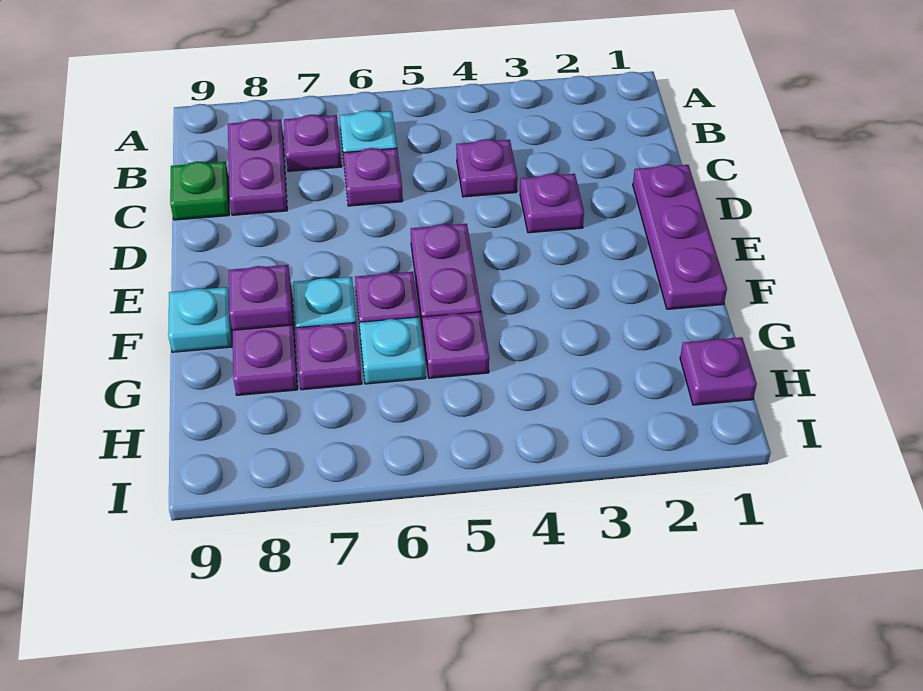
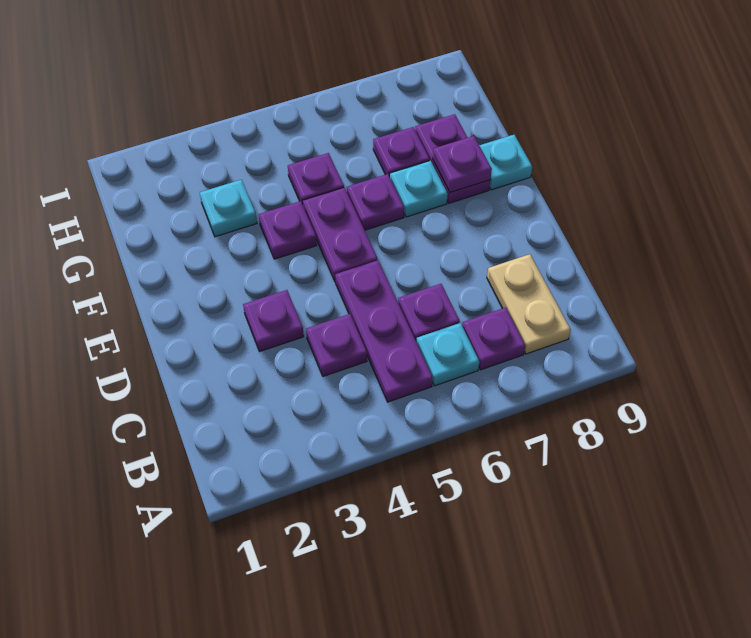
purple 1x2 plate [228,119,287,215] -> tan 1x2 plate [487,254,571,354]
green 1x1 plate [170,162,229,220] -> none
purple 1x3 plate [633,165,727,309] -> purple 1x3 plate moved to [335,260,433,402]
cyan 1x1 plate [359,317,426,384] -> cyan 1x1 plate moved to [200,180,257,237]
purple 1x1 plate [680,337,757,405] -> purple 1x1 plate moved to [259,201,317,259]

